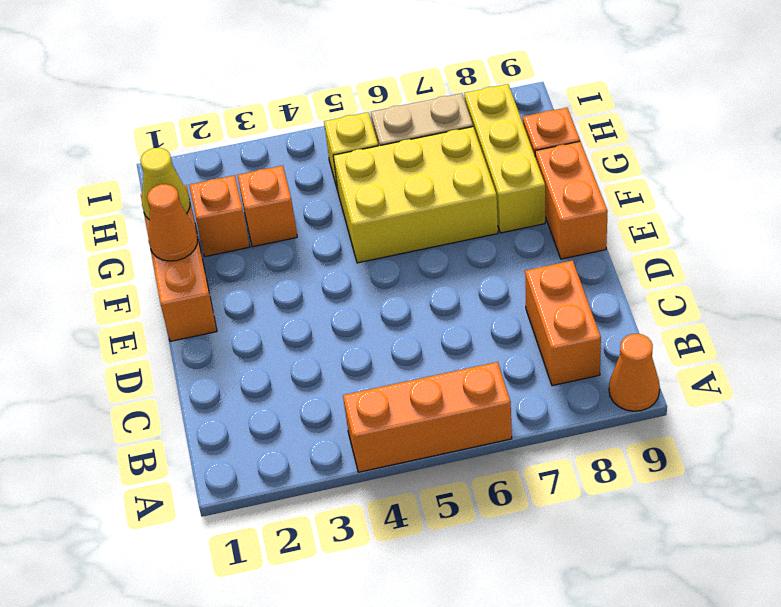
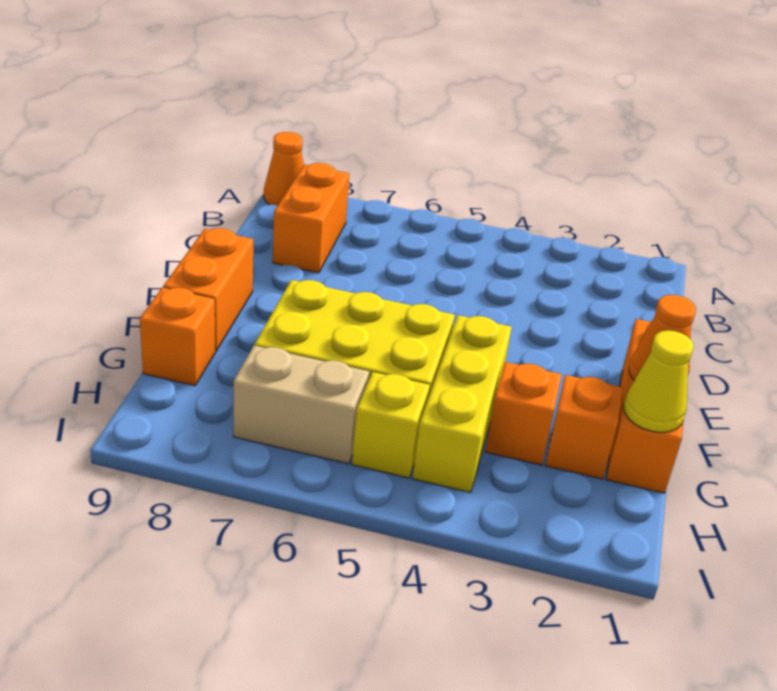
orange 1x3 brick [343,362,512,472] -> none
yellow 1x3 brick [464,84,545,233] -> yellow 1x3 brick moved to [412,315,512,493]

